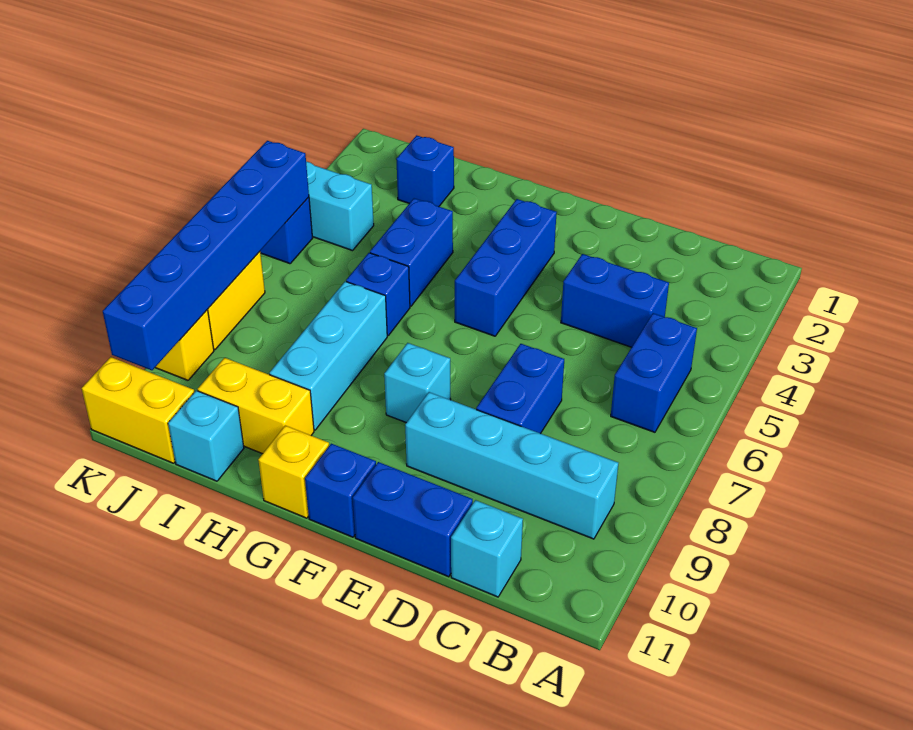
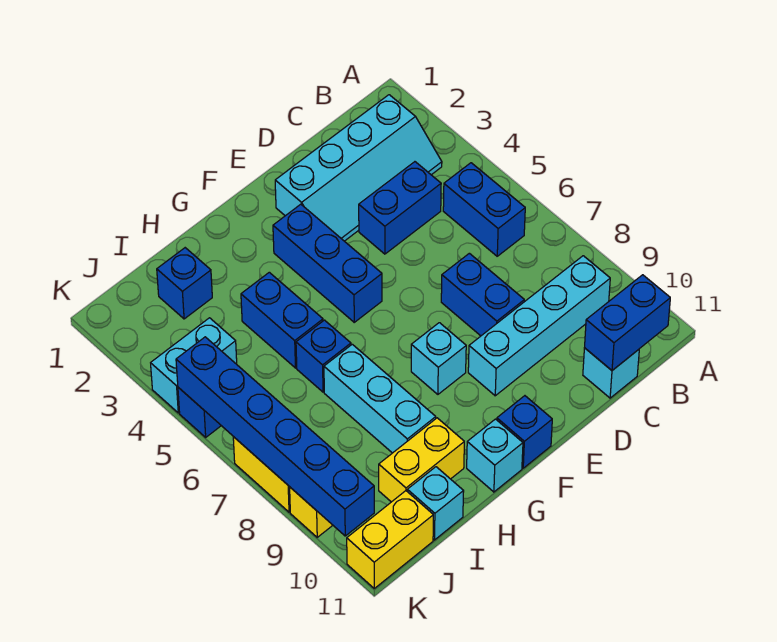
none -> cyan 2x4 slope [275,95,442,241]
blue 1x2 brick [353,462,473,577] -> blue 1x2 brick moved to [585,275,670,370]
yellow 1x1 brick [258,426,329,518] -> cyan 1x1 brick [467,419,523,492]

